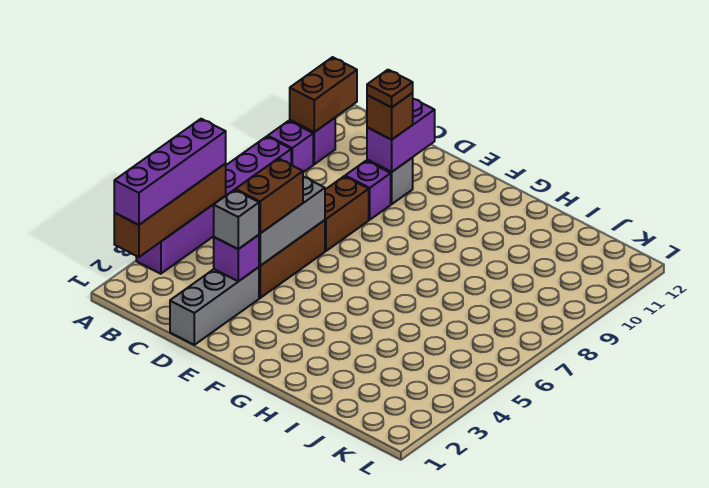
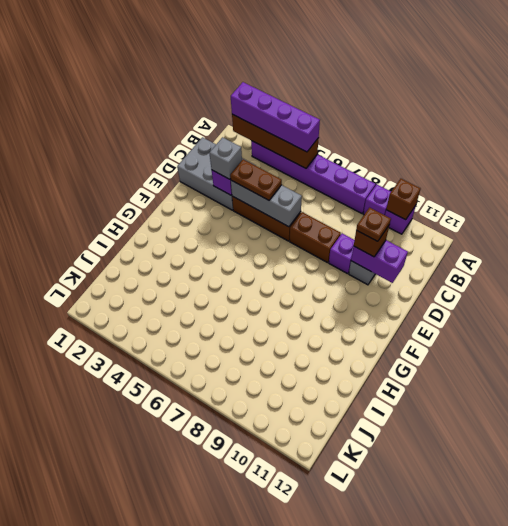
brown 1x2 brick [290,57,357,132] -> brown 1x1 brick [386,179,421,220]
grey 1x3 brick [170,267,259,345] -> grey 2x3 brick [177,137,256,210]
brown 1x2 brick [236,158,303,233] -> brown 1x2 plate [230,159,282,200]

